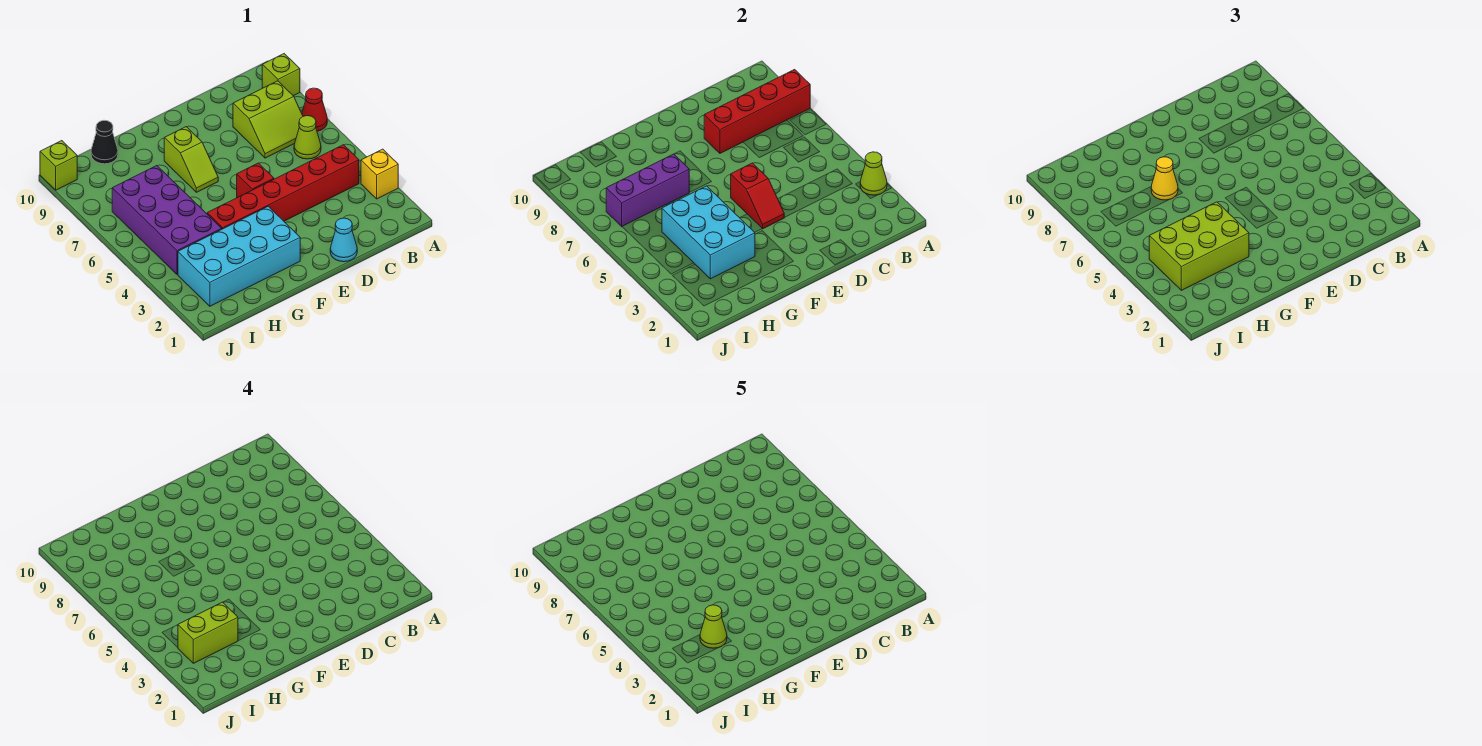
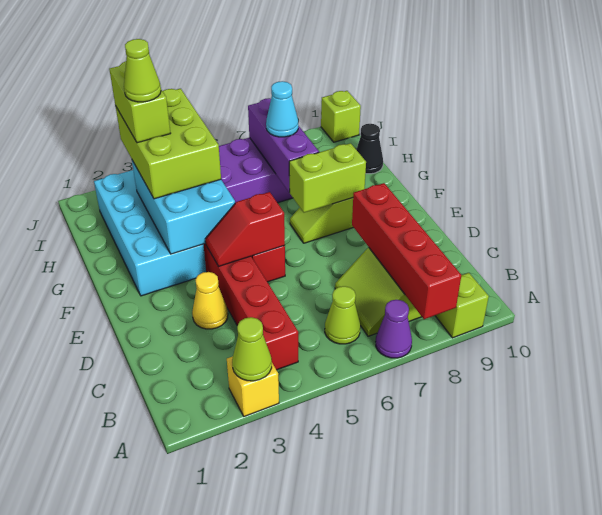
red 1x1 cone [302,88,327,131] -> purple 1x1 cone [376,300,412,358]
cyan 1x1 cone [330,218,357,262] -> cyan 1x1 cone moved to [266,81,298,137]
none -> lime 1x2 brick [289,143,366,213]
cyan 2x3 brick [662,186,755,279] -> cyan 2x3 brick turned to [132,160,235,254]
yellow 1x1 cone [1151,157,1178,200] -> yellow 1x1 cone moved to [192,272,228,329]

